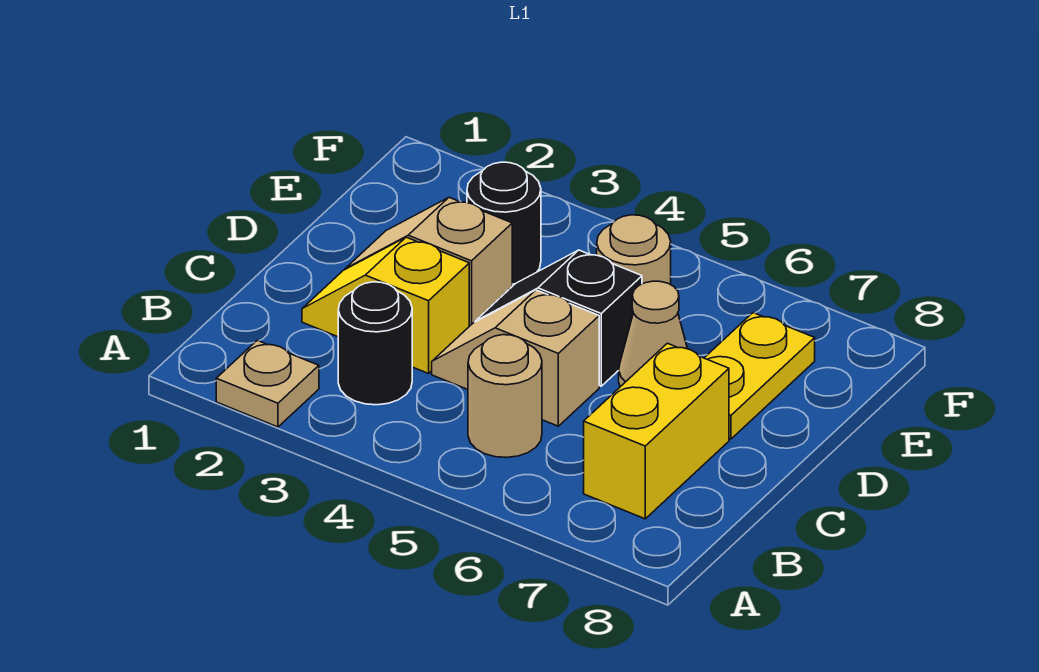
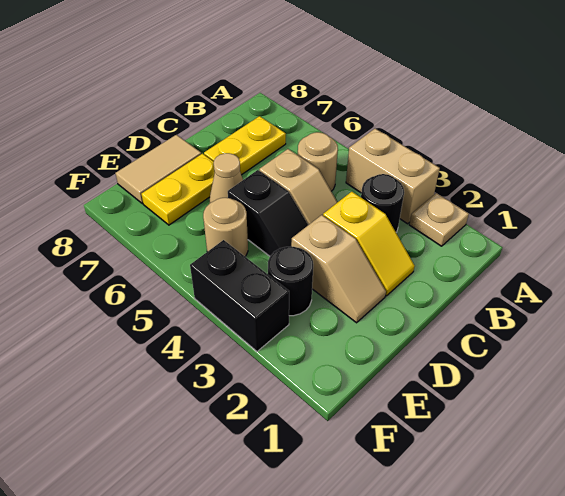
none -> tan 1x2 brick [346,129,440,224]
yellow 1x2 brick [584,343,729,519] -> yellow 1x2 plate [204,116,286,175]
none -> tan 1x2 tile [115,135,201,204]
none -> black 1x2 brick [190,240,289,351]

